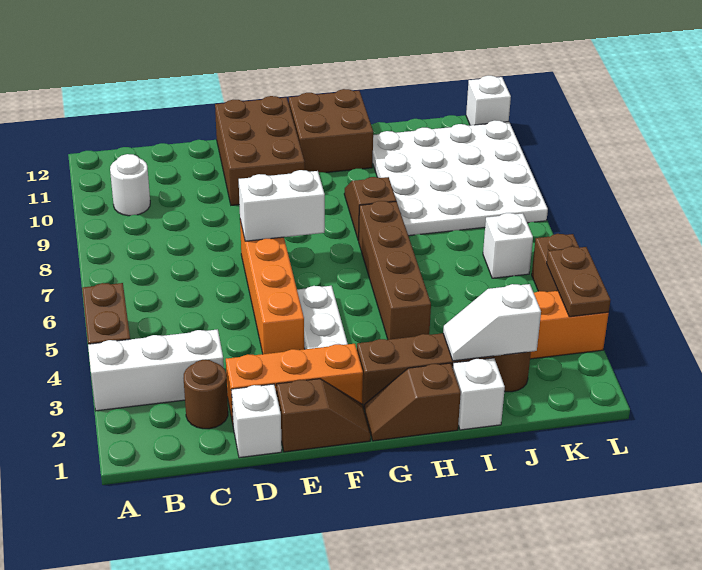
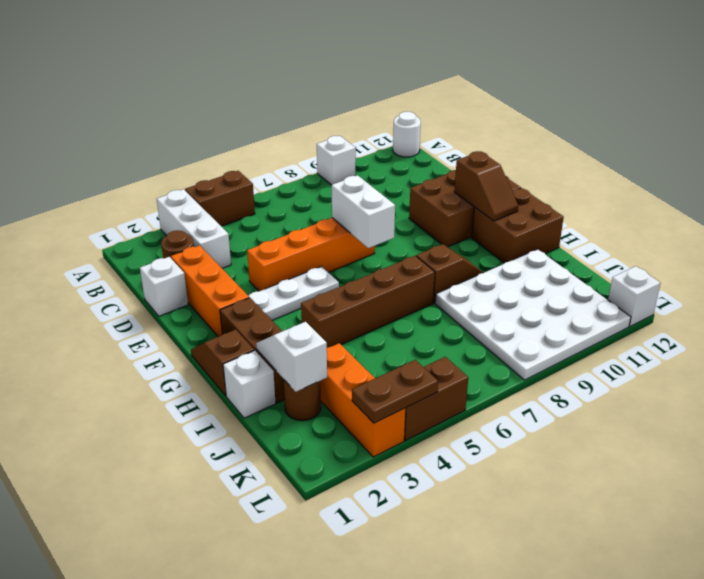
white 1x1 round brick [110,154,150,216] -> white 1x1 round brick moved to [393,112,421,157]
brown 1x2 slope [276,379,371,452] -> brown 1x2 slope moved to [454,151,518,221]
white 1x1 brick [483,213,533,278] -> white 1x1 brick moved to [317,136,356,185]

